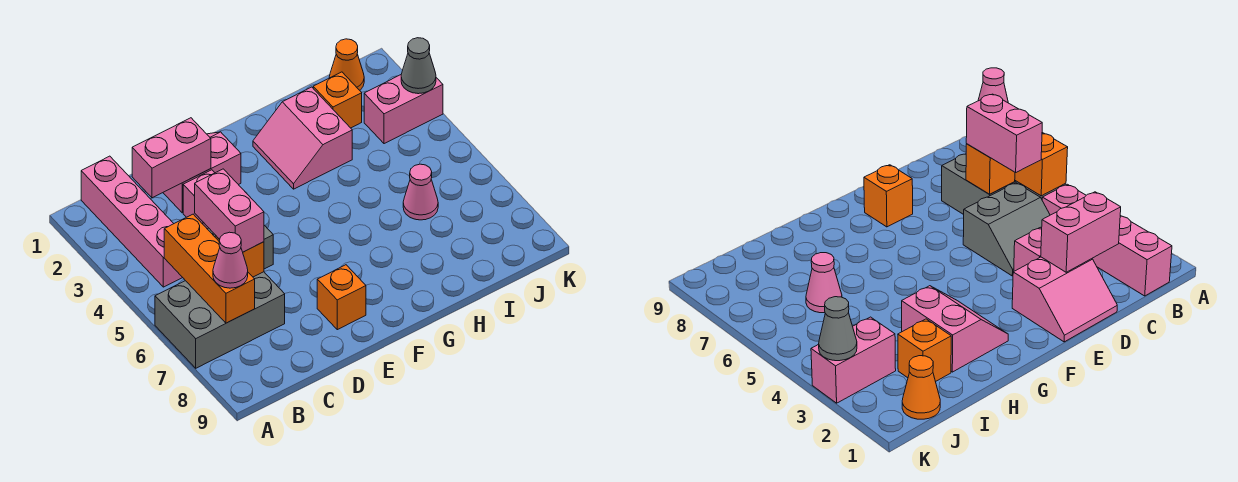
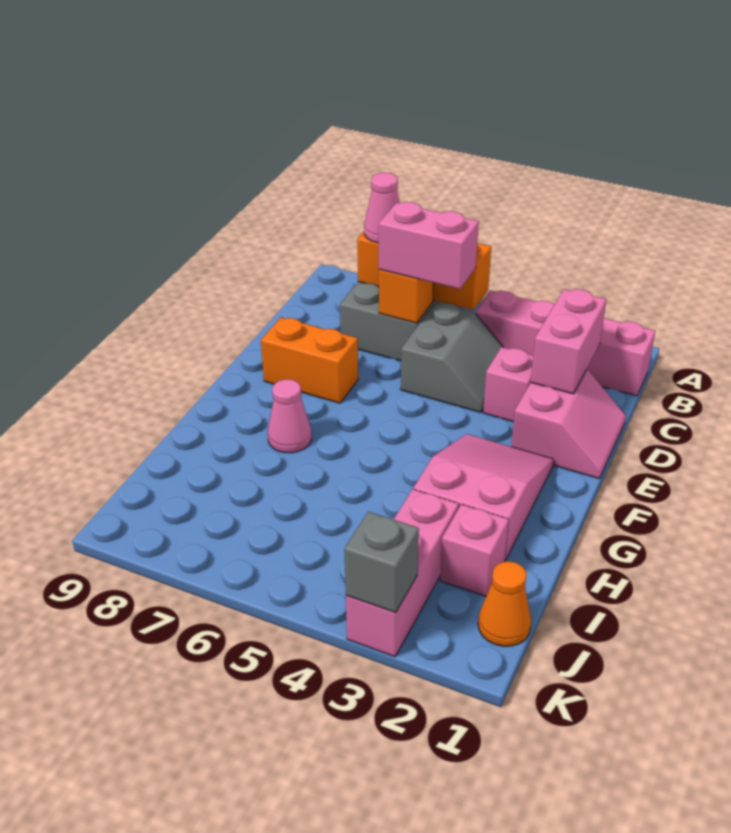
orange 1x1 brick [317,265,366,330] -> orange 1x2 brick [261,317,358,403]
pink 2x2 slope [253,87,352,189] -> pink 2x3 slope [413,434,554,560]
orange 1x1 brick [313,72,362,128] -> pink 1x1 brick [440,504,509,596]
pink 1x1 cone [403,164,438,220] -> pink 1x1 cone moved to [268,379,312,453]
pink 1x2 brick [364,75,443,144] -> pink 1x3 brick [346,489,459,657]
grey 1x1 cone [401,38,436,94] -> grey 1x1 brick [344,512,419,613]

